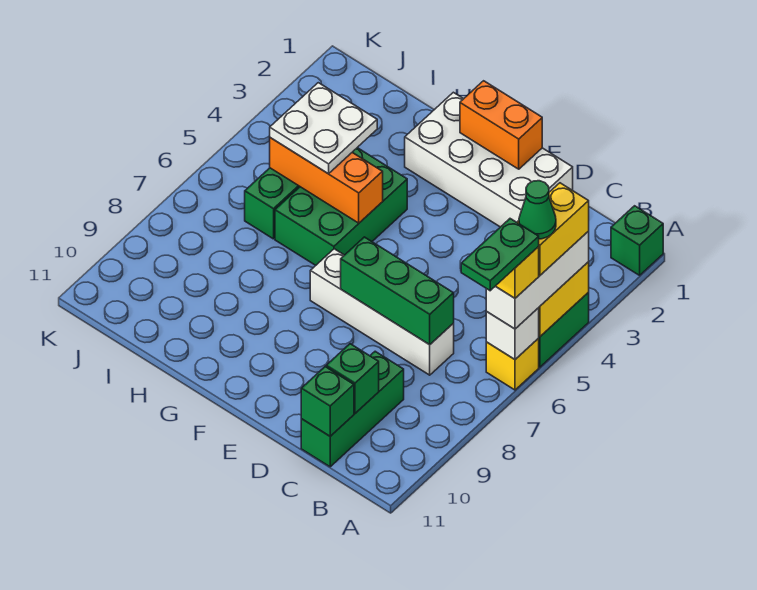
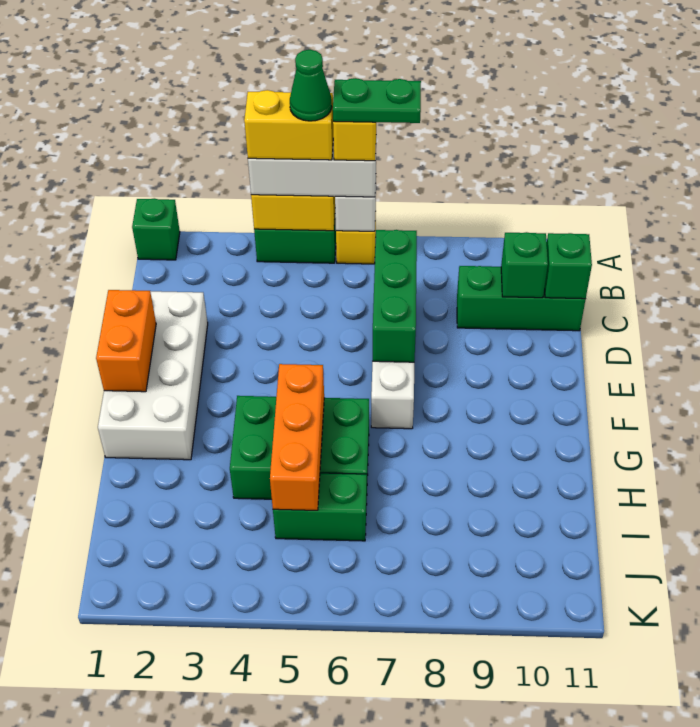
white 2x2 plate [270,83,377,174] -> none

